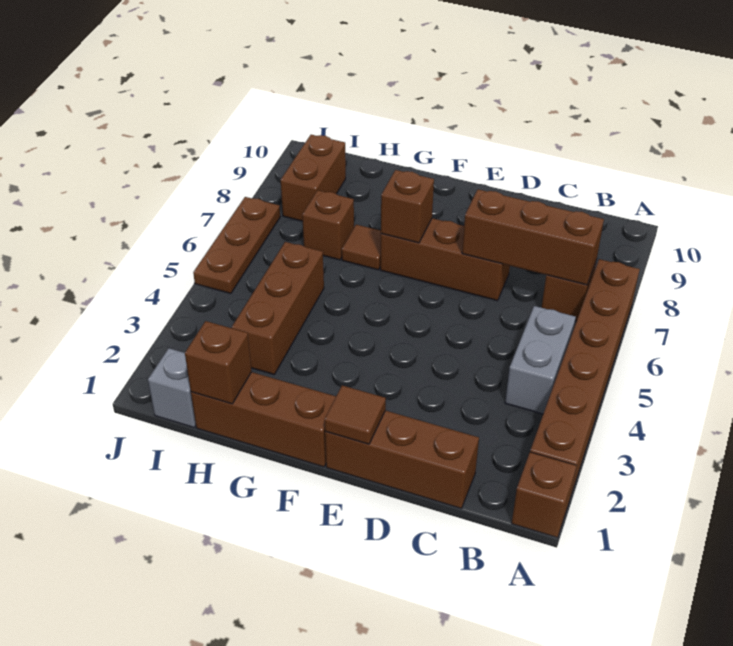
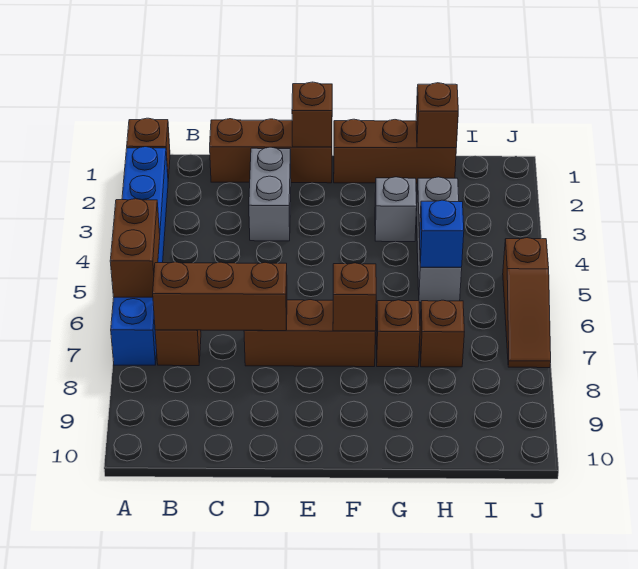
brown 1x6 brick [530,259,640,498] -> blue 1x6 brick [111,147,168,365]
grey 1x2 brick [505,306,576,414] -> grey 1x2 brick moved to [249,147,291,241]
brown 1x1 tile [325,385,386,444] -> brown 1x1 brick [292,82,332,147]
brown 1x1 tile [342,225,381,270] -> brown 1x1 brick [376,300,420,367]
brown 1x3 brick [232,242,324,375] -> grey 1x3 brick [416,177,462,303]
none -> blue 1x1 brick [420,200,464,267]
grey 1x1 brick [148,348,196,427] -> grey 1x1 brick moved to [375,177,417,242]
brown 1x2 brick [281,135,346,221] -> brown 1x2 brick moved to [110,199,160,297]
brown 1x3 plate [193,197,280,294] -> brown 1x3 slope [503,238,551,368]

